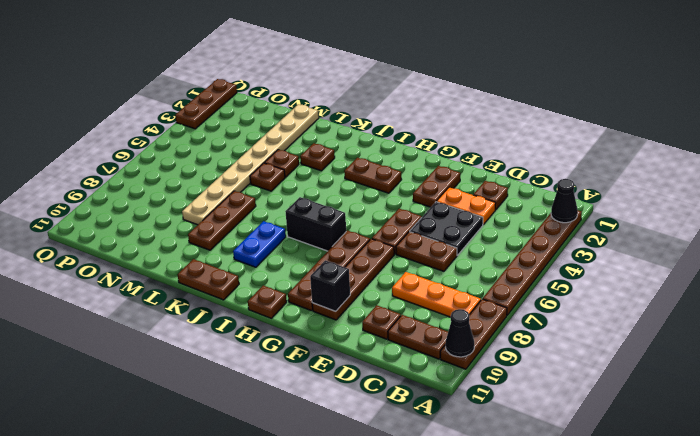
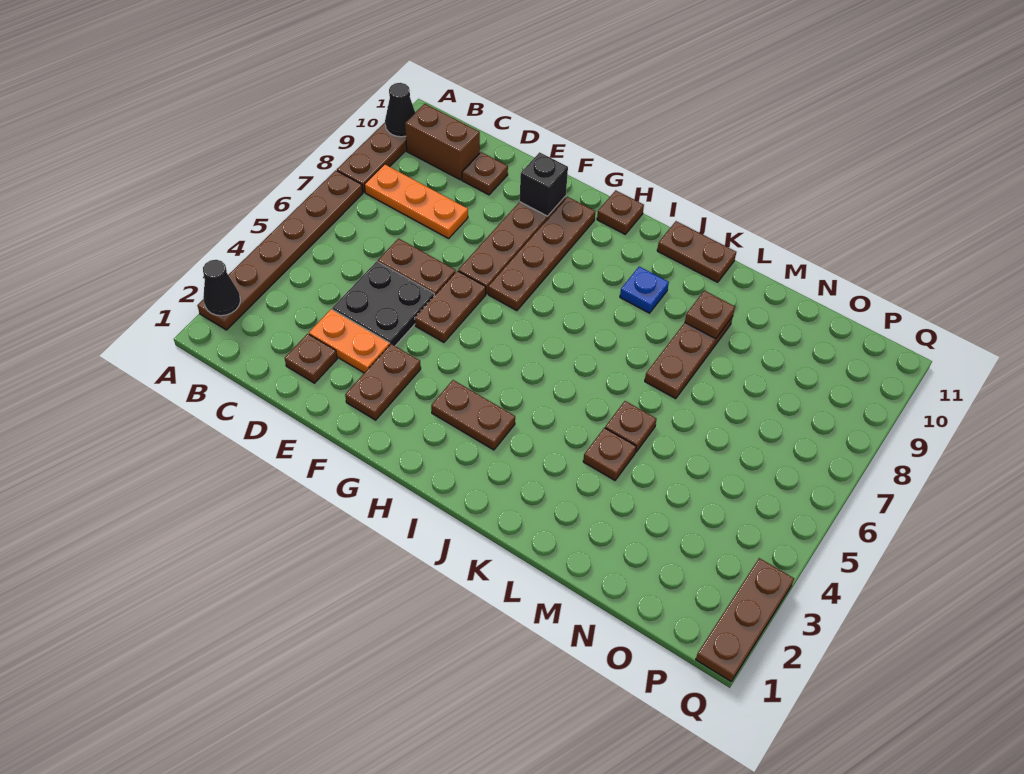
brown 1x2 plate [388,315,448,359] -> brown 1x2 brick [405,104,480,180]
black 1x2 brick [285,197,346,251] -> none
blue 1x2 plate [233,221,286,267] -> blue 1x1 plate [620,266,669,313]
brown 1x1 plate [300,143,335,171] -> brown 1x1 plate moved to [685,291,735,339]
tan 1x8 plate [182,104,319,225] -> none

